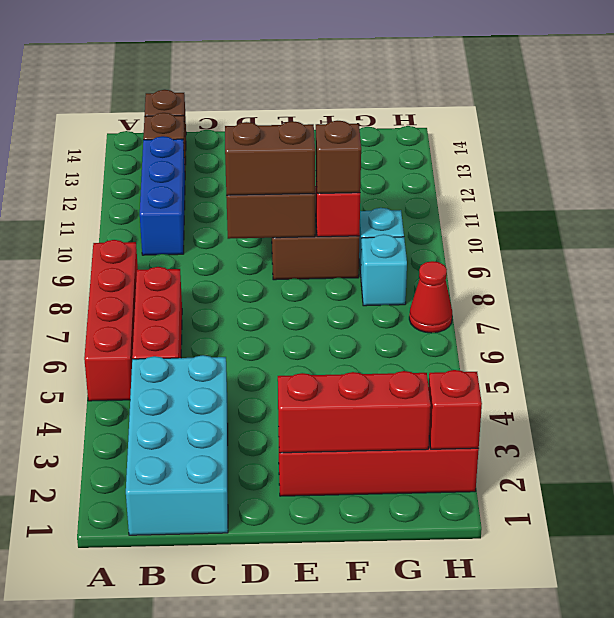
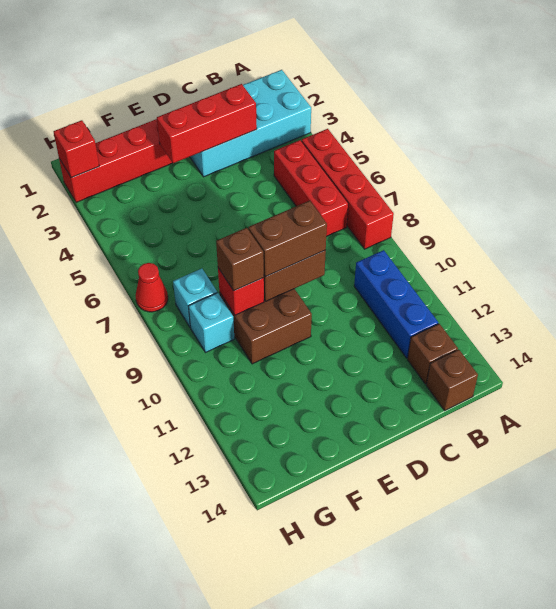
cyan 2x4 brick [126,355,228,535] -> cyan 2x4 brick turned to [190,70,311,177]
red 1x3 brick [278,371,431,453] -> red 1x3 brick moved to [157,84,257,163]

